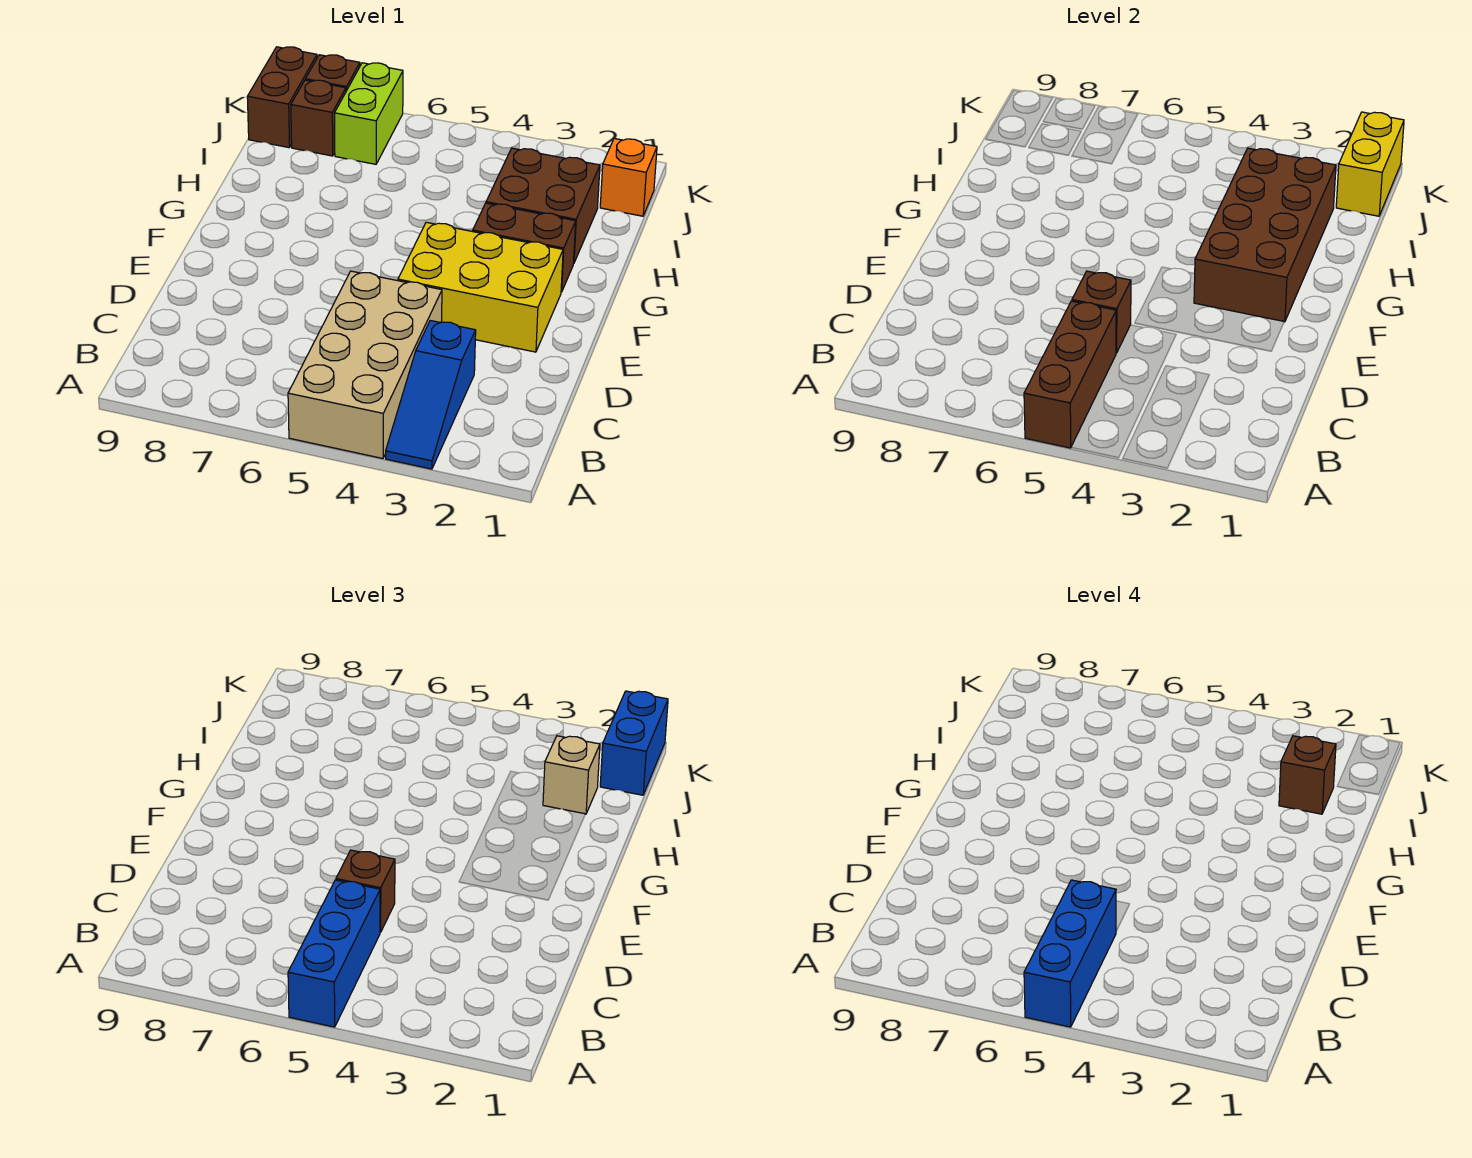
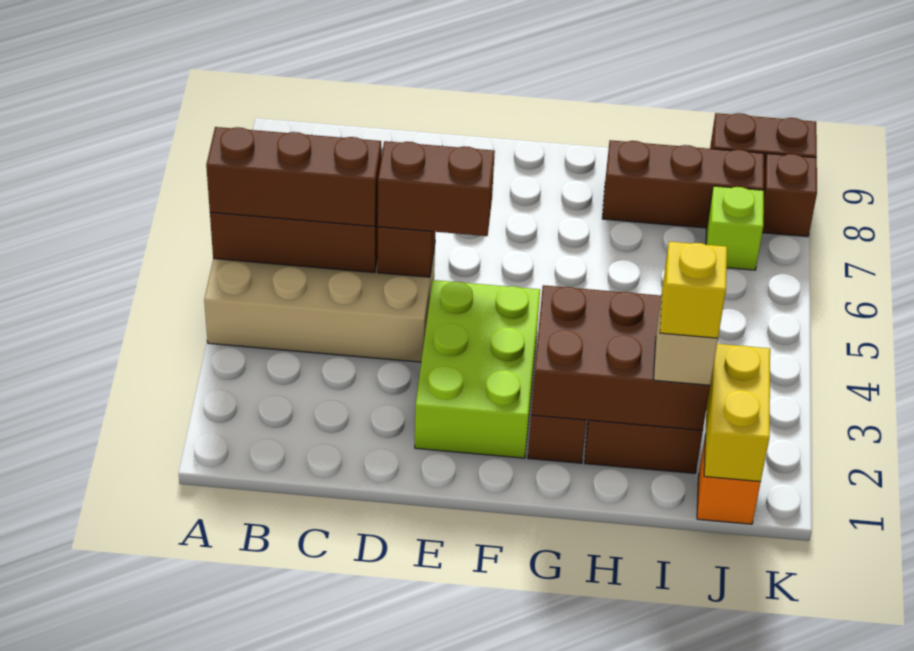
blue 1x3 slope [386,321,476,469] -> none
blue 1x3 brick [288,880,380,1027] -> brown 1x3 brick [206,127,381,227]
blue 1x3 brick [1024,880,1116,1027] -> none
brown 1x1 brick [336,850,395,932] -> brown 1x2 brick [378,141,495,236]
yellow 2x3 brick [398,222,563,352] -> lime 2x3 brick [415,280,540,458]
brown 2x4 brick [1194,148,1336,322] -> brown 2x3 brick [531,285,710,430]
brown 1x1 brick [1279,736,1336,814] -> yellow 1x1 brick [660,242,727,338]
yellow 1x2 brick [1336,112,1404,216] -> yellow 1x2 brick turned to [704,344,770,482]
blue 1x2 brick [600,691,668,795] -> none
lime 1x2 brick [335,63,403,164] -> lime 1x1 brick [706,186,764,270]
brown 1x1 brick [291,80,346,156] -> brown 1x3 brick [602,140,764,228]

